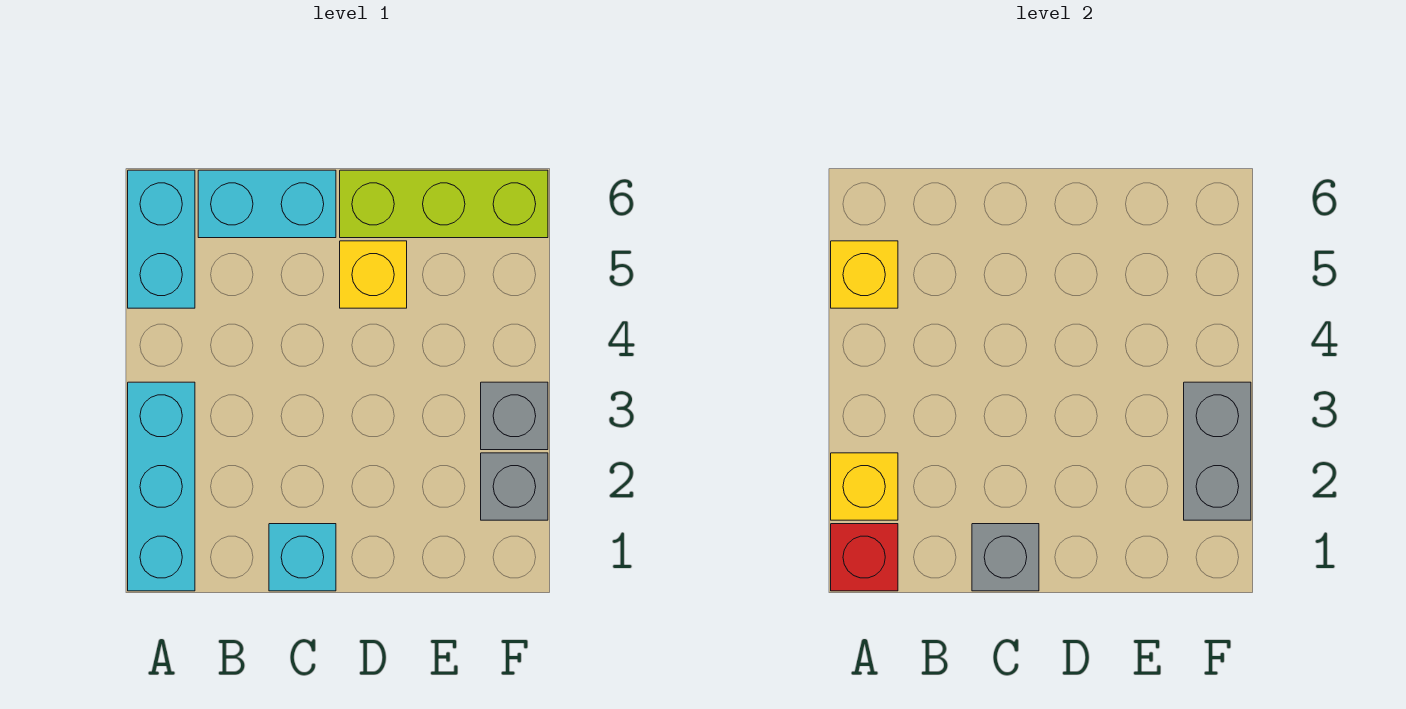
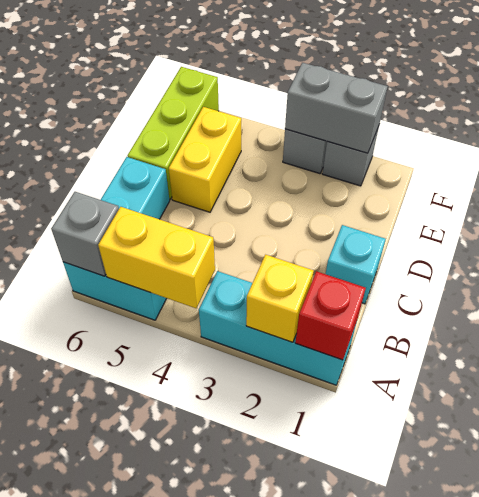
yellow 1x1 brick [831,241,898,308] -> yellow 1x2 brick [98,207,215,308]
grey 1x1 brick [972,524,1039,591] -> grey 1x1 brick moved to [51,192,119,276]
yellow 1x1 brick [340,241,407,308] -> yellow 1x2 brick [169,107,241,212]

